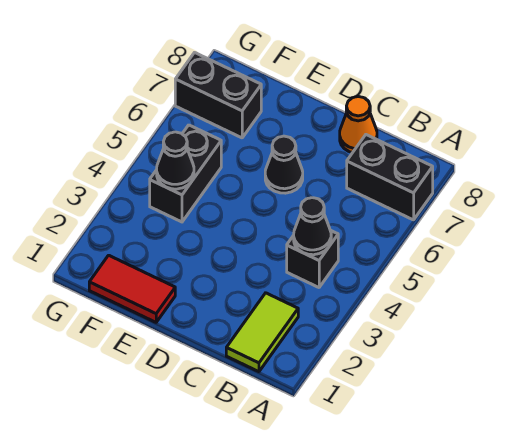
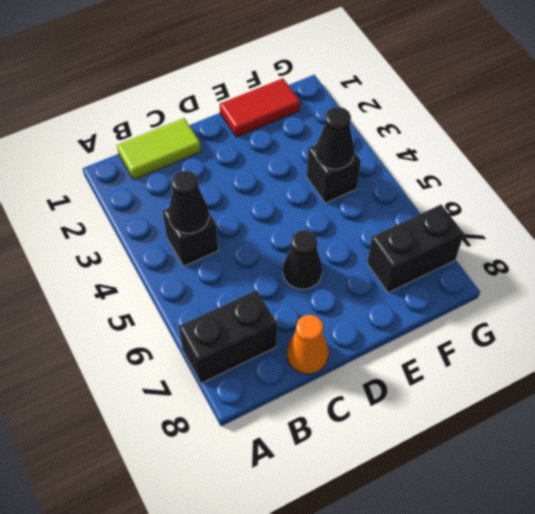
lime 1x2 tile [226,293,298,372] -> lime 1x2 tile turned to [117,118,201,180]
black 1x2 brick [150,125,221,222] -> black 1x1 brick [307,145,361,203]

